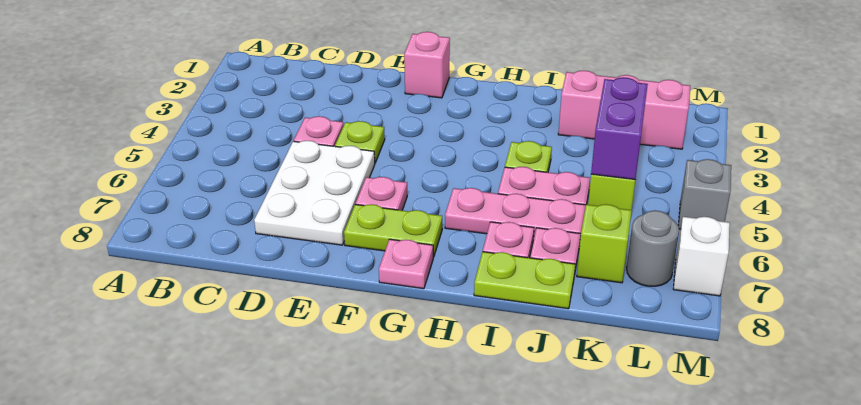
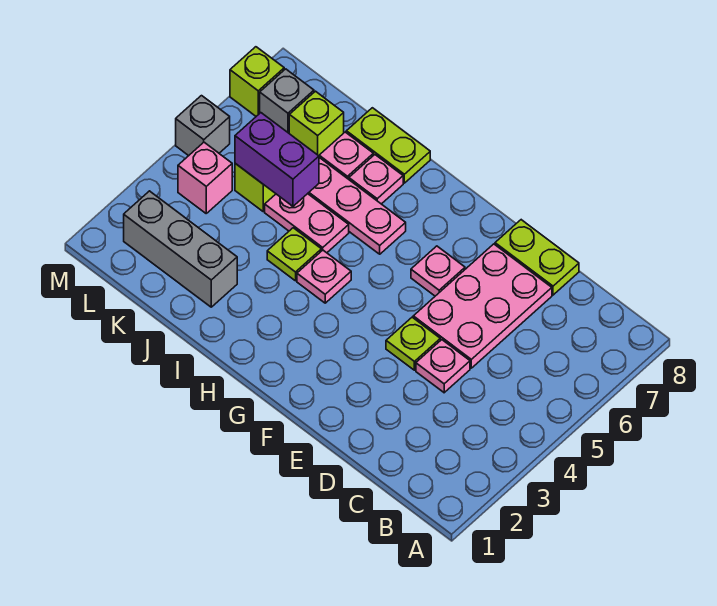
white 2x3 plate [254,141,375,245] -> pink 2x3 plate [413,244,552,368]
pink 1x1 brick [404,32,450,98] -> pink 1x1 brick moved to [178,142,232,213]
lime 1x2 plate [344,204,442,257] -> lime 1x2 plate moved to [495,220,579,295]
pink 1x1 plate [379,239,433,289] -> pink 1x1 plate moved to [297,250,351,303]
pink 1x3 brick [558,70,690,149] -> grey 1x3 brick [124,191,237,307]
purple 1x2 brick [591,77,648,180] -> purple 1x2 brick turned to [235,113,319,206]
grey 1x1 round brick [627,210,679,286] -> grey 1x1 brick [260,69,314,133]
white 1x1 brick [673,217,730,296] -> lime 1x1 brick [230,47,284,116]

